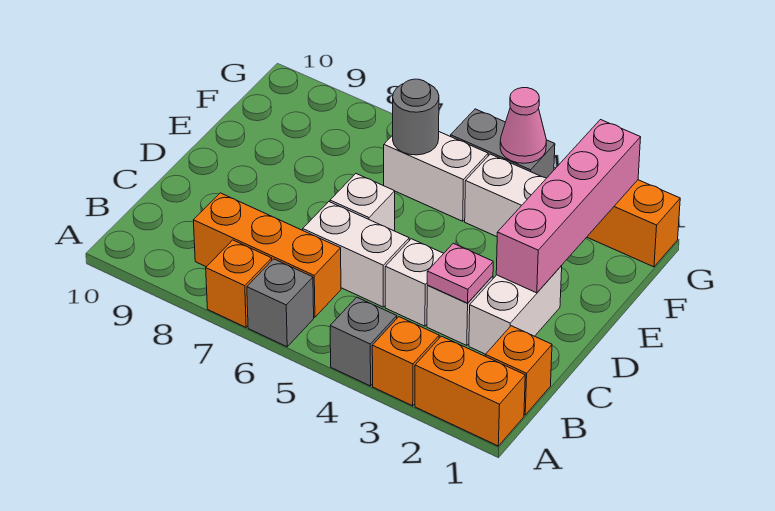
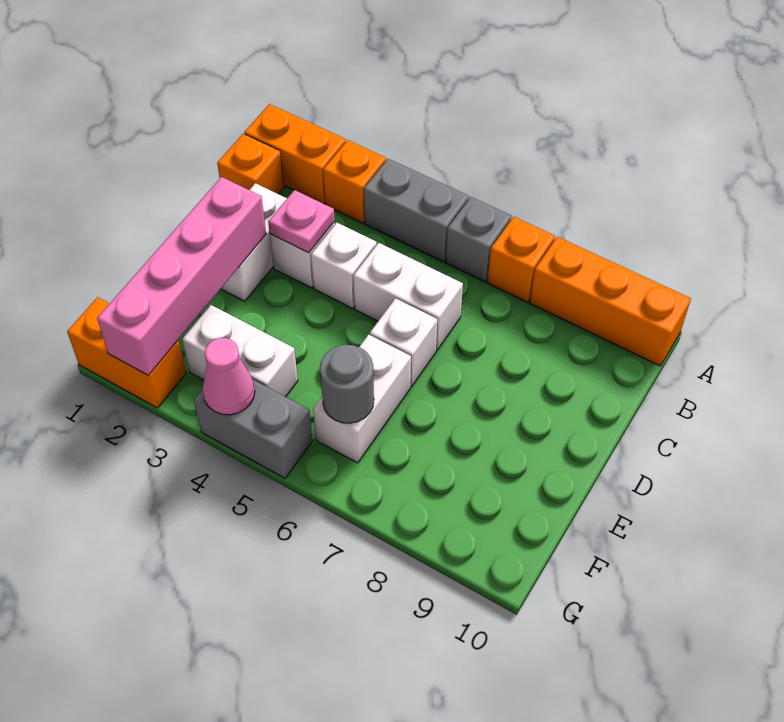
grey 1x1 brick [330,297,397,386] -> grey 1x2 brick [364,159,469,262]
orange 1x3 brick [193,193,341,317] -> orange 1x3 brick moved to [530,237,691,366]
white 1x2 brick [384,132,488,221] -> white 1x2 brick turned to [313,335,411,463]

